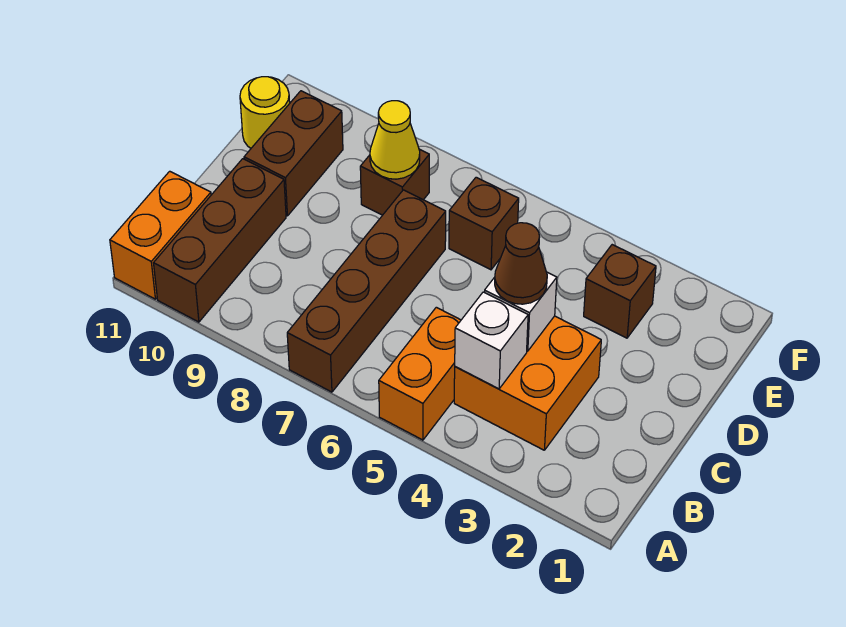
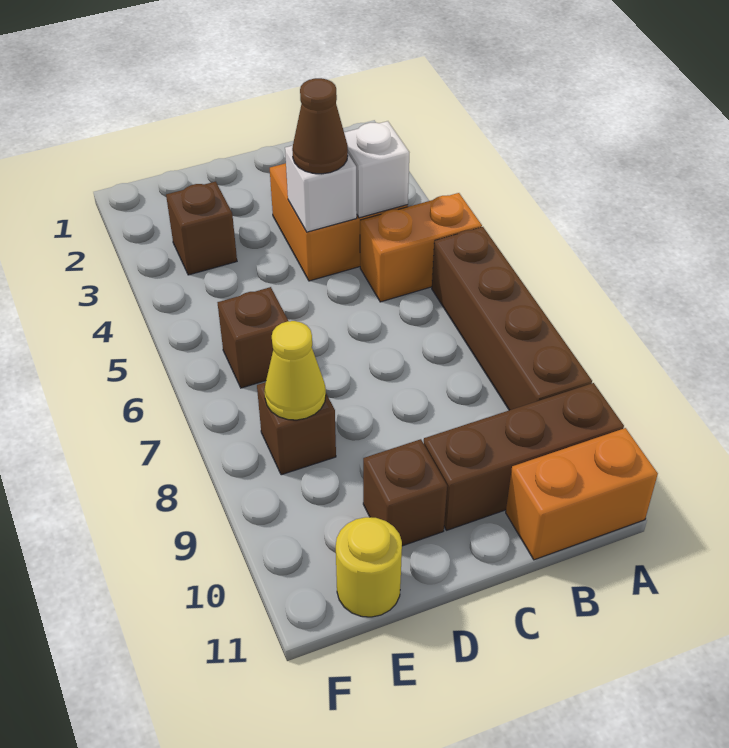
brown 1x4 brick [287,190,446,392] -> brown 1x4 brick turned to [432,227,592,410]
brown 1x2 brick [244,91,343,216] -> brown 1x1 brick [363,439,447,546]

